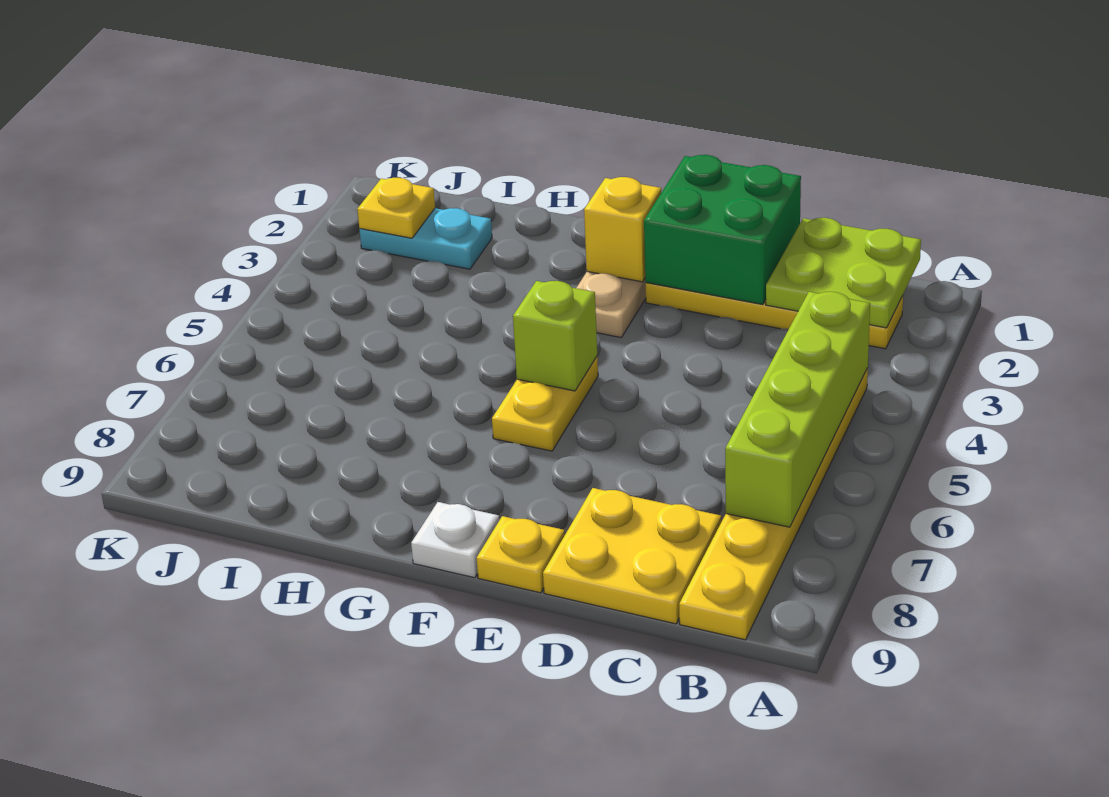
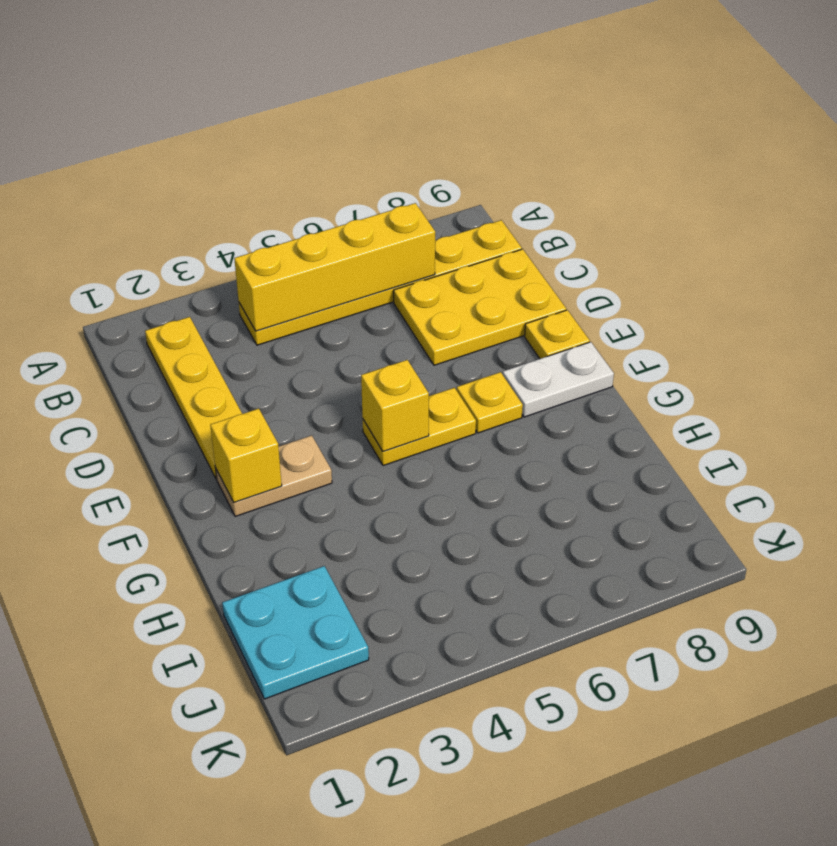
lime 2x2 plate [766,218,921,328] -> none
lime 1x4 brick [725,292,870,527] -> yellow 1x4 brick [234,203,435,331]
yellow 2x2 plate [543,488,721,624] -> yellow 2x3 plate [394,249,566,365]
green 2x2 brick [644,155,801,305] -> none
lime 1x1 brick [513,281,597,391] -> yellow 1x1 brick [361,360,429,451]
white 1x1 plate [411,502,499,578] -> white 1x2 plate [503,342,614,417]
cyan 1x2 plate [359,208,492,269] -> cyan 2x2 plate [222,566,369,699]
yellow 1x1 plate [357,178,435,238] -> yellow 1x1 plate moved to [457,372,523,433]

